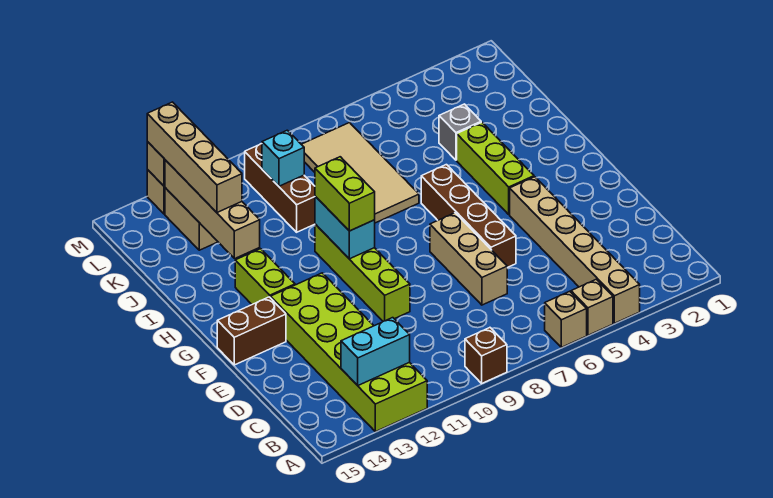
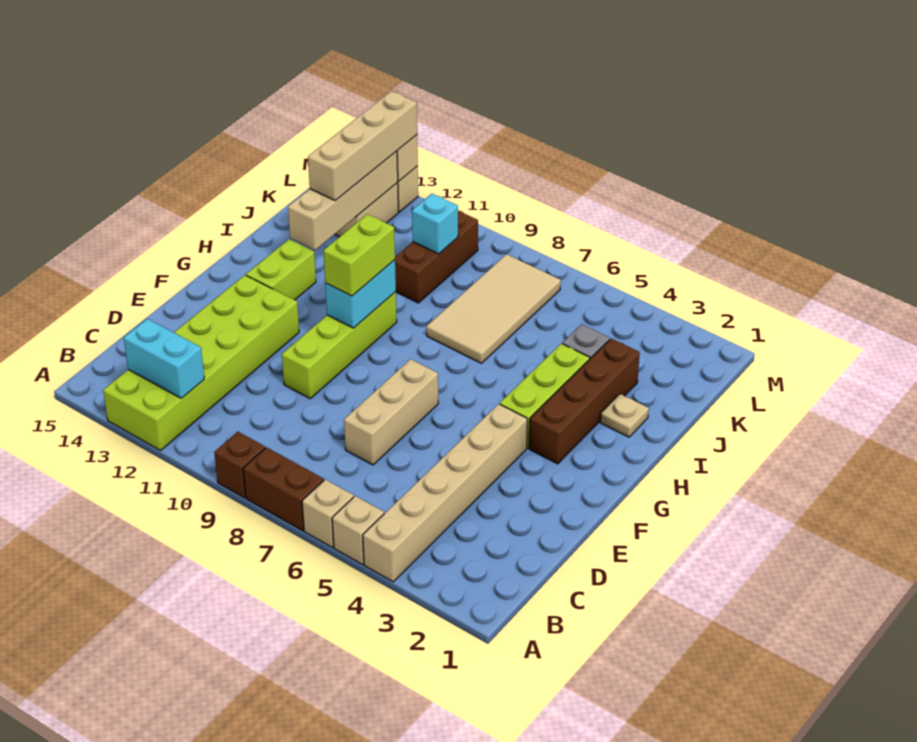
brown 1x4 brick [421,165,516,268] -> brown 1x4 brick moved to [529,338,640,464]
brown 1x2 brick [217,297,286,365] -> brown 1x2 brick moved to [243,447,324,531]
none -> tan 1x1 plate [600,394,649,437]

